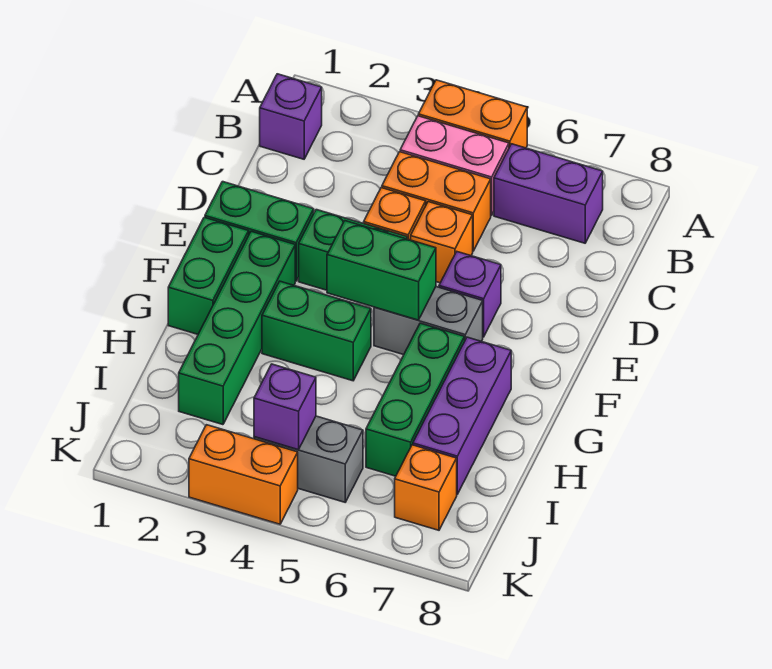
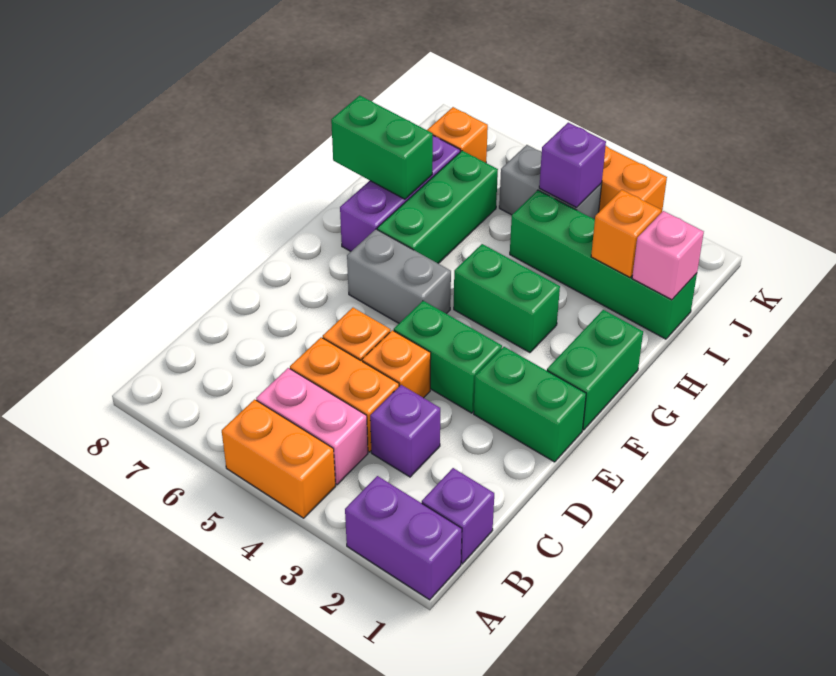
purple 1x2 brick [494,144,603,243] -> purple 1x2 brick moved to [345,476,462,600]
purple 1x1 brick [439,252,501,337] -> purple 1x1 brick moved to [370,385,440,477]
green 1x4 brick [179,231,295,425] -> green 1x4 brick turned to [510,190,697,339]
green 1x2 brick [327,221,436,320] -> green 1x2 brick moved to [331,95,433,199]
none -> pink 1x1 brick [632,211,704,300]
none -> orange 1x1 brick [591,190,661,278]

